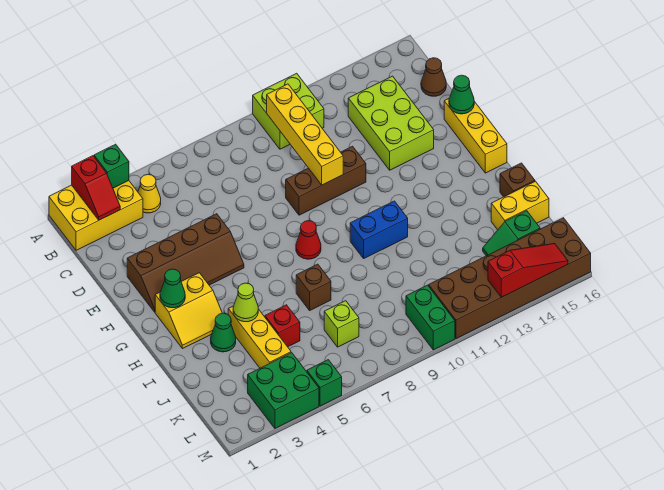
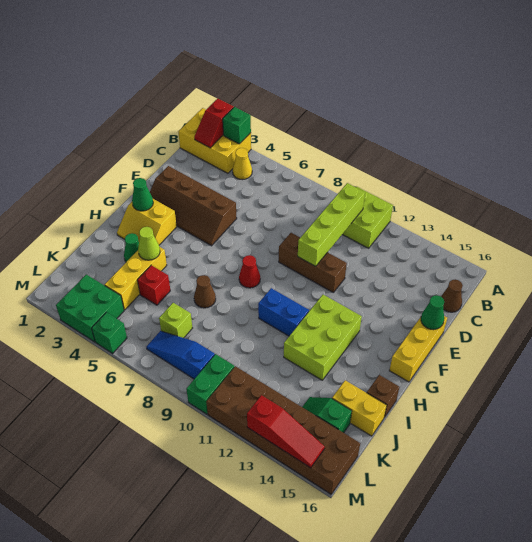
yellow 1x4 brick [267,84,343,185] -> lime 1x4 brick [298,183,365,266]
lime 2x3 brick [348,76,434,170] -> lime 2x3 brick moved to [284,295,362,380]
brown 1x1 brick [296,264,331,310] -> brown 1x1 cone [194,275,216,308]
none -> blue 1x3 slope [146,331,215,379]

